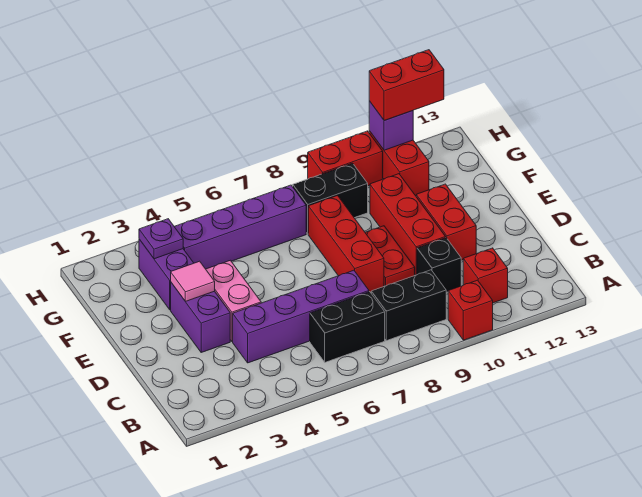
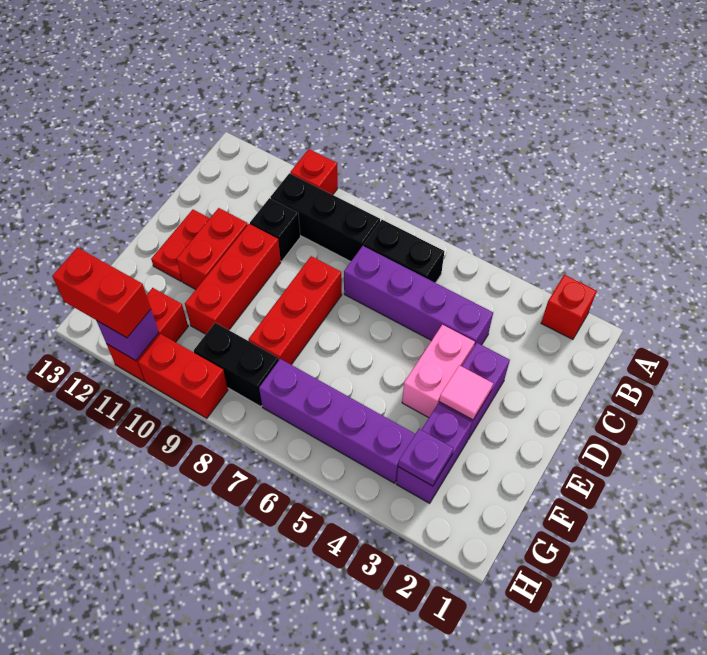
black 1x2 brick [371,270,446,341] -> black 1x3 brick [270,173,380,262]
red 1x1 brick [463,248,508,303] -> red 1x1 brick moved to [541,275,597,339]
red 1x2 plate [365,226,415,286] -> red 1x2 plate moved to [151,210,210,281]

